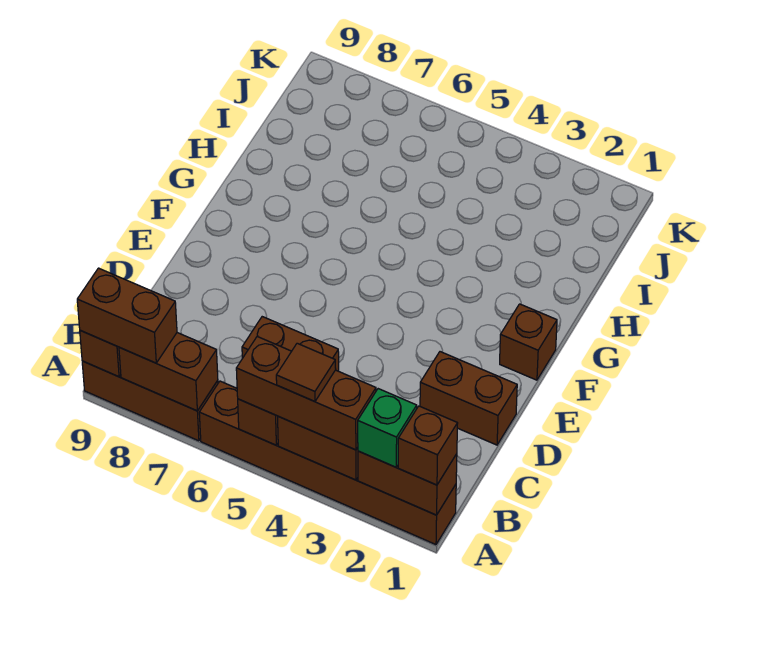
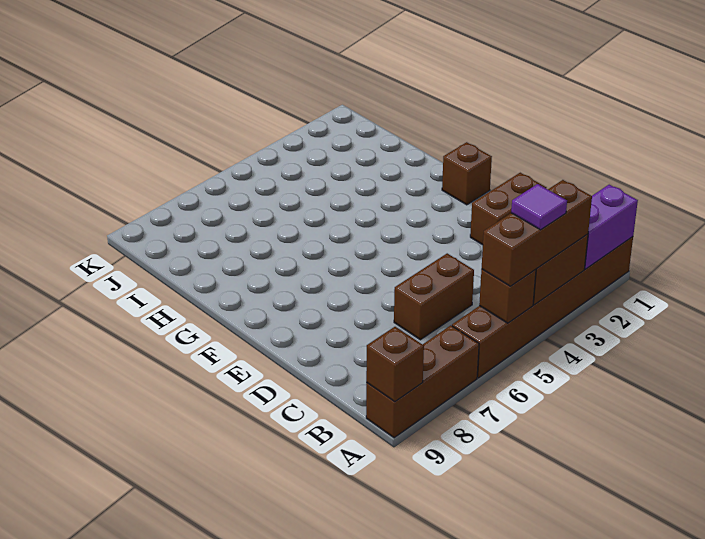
brown 1x2 brick [358,451,457,515] -> purple 1x2 brick [584,185,638,269]
brown 1x1 brick [398,406,458,485] -> none
green 1x1 brick [358,389,417,467] -> none
brown 1x1 tile [276,343,336,402] -> purple 1x1 tile [511,184,567,230]
brown 1x2 brick [119,333,218,411] -> none
brown 1x2 brick [77,268,177,363] -> none

